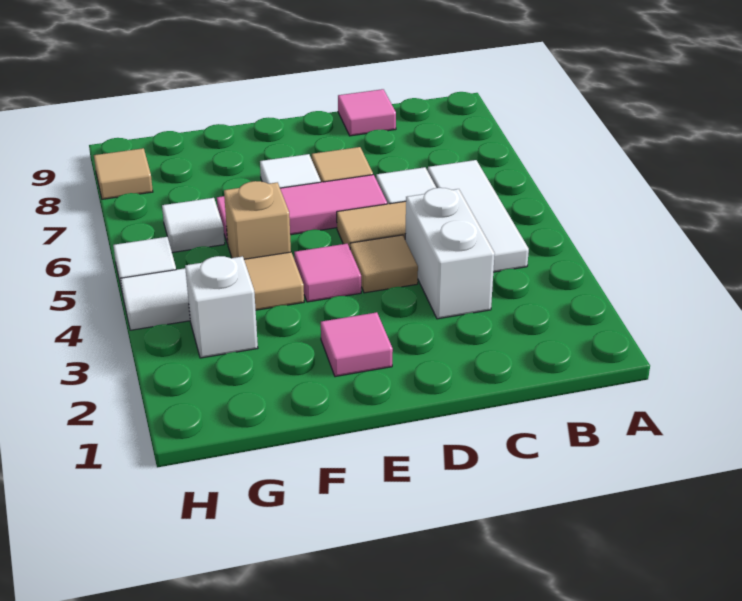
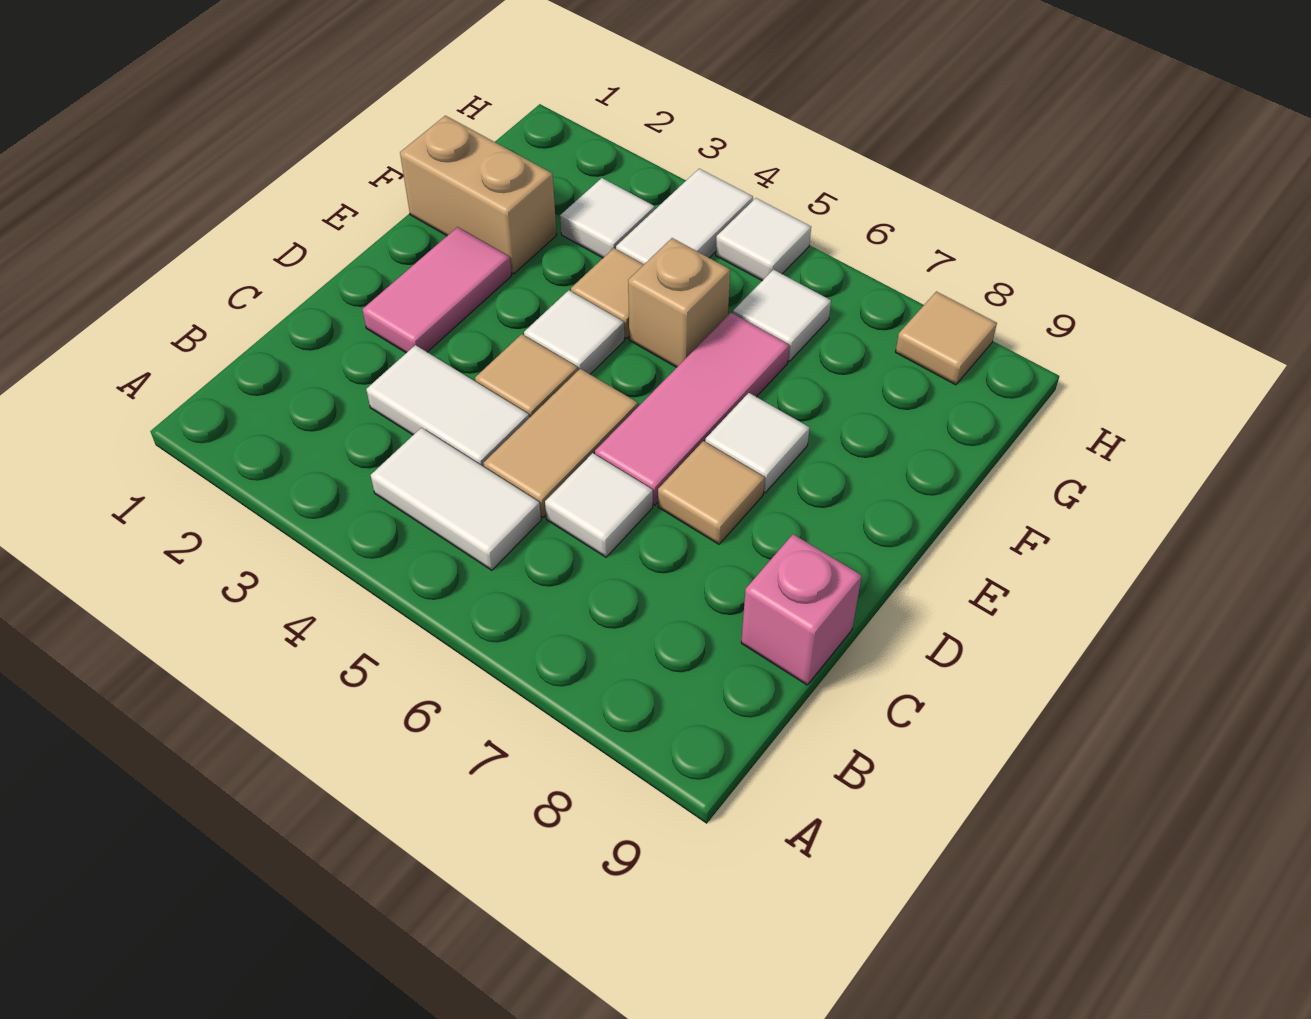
white 1x3 tile [428,160,529,272] -> white 1x2 tile [371,428,541,570]
white 1x2 brick [405,188,495,319] -> white 1x2 tile [366,345,529,467]
pink 1x1 tile [338,89,396,136] -> pink 1x1 brick [741,534,862,685]
pink 1x1 tile [321,312,393,377] -> pink 1x2 tile [362,227,512,353]
pink 1x1 tile [294,244,361,302] -> white 1x1 tile [524,290,624,374]
none -> tan 1x2 brick [400,116,557,274]
white 1x1 brick [185,256,258,358] -> white 1x1 tile [560,178,655,258]

